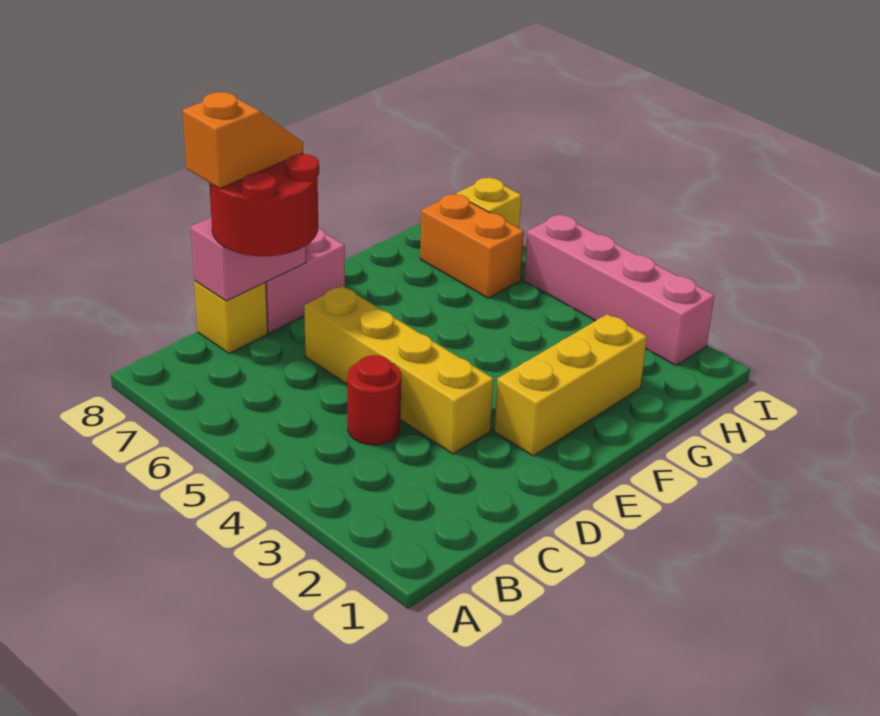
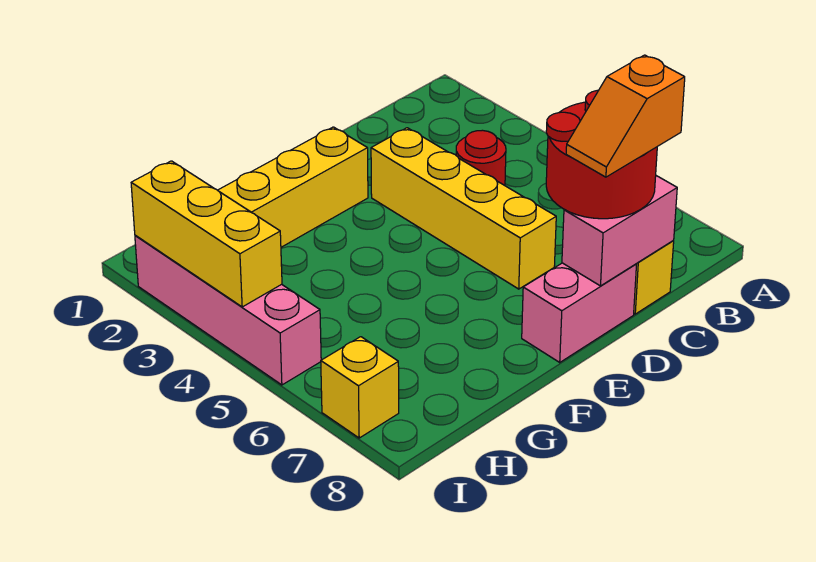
orange 1x2 brick [420,194,524,298] -> none
none -> yellow 1x3 brick [131,161,282,307]

